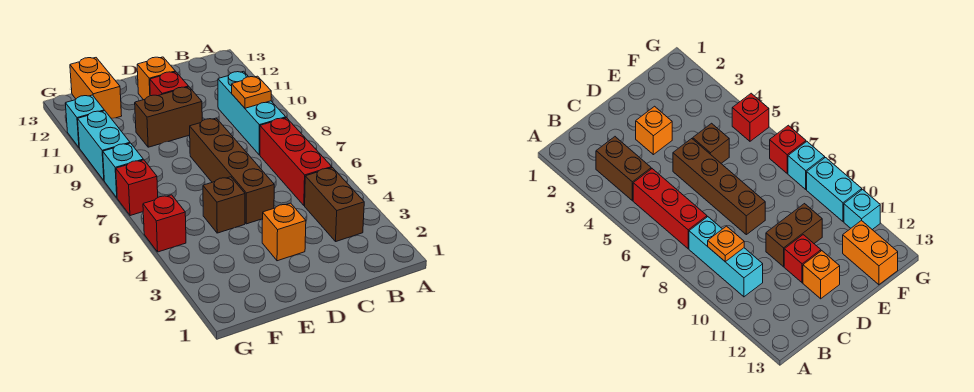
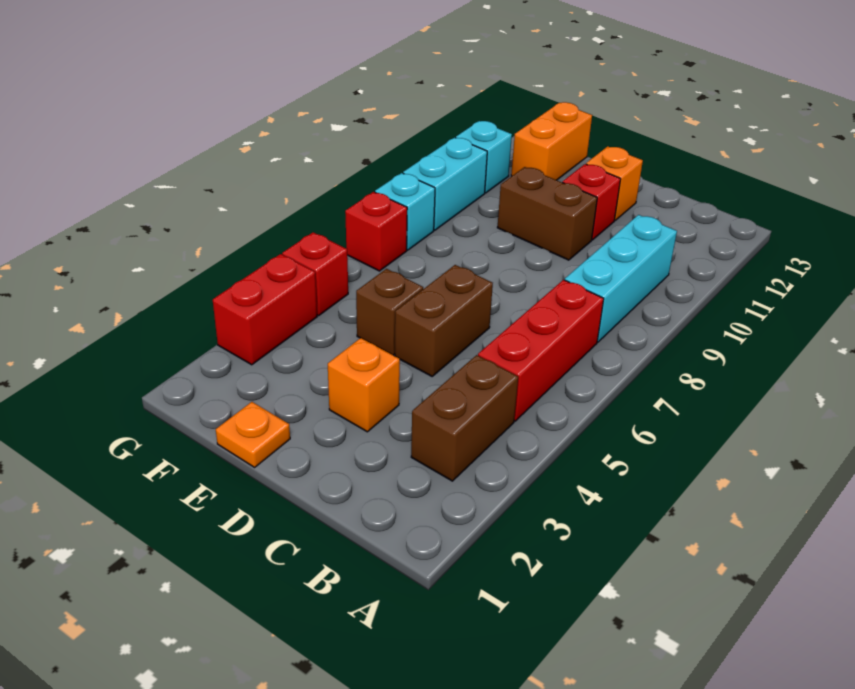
orange 1x1 plate [232,76,271,108] -> orange 1x1 plate moved to [216,402,290,467]
brown 1x4 brick [190,118,274,224] -> brown 1x2 brick [395,265,493,376]
none -> red 1x2 brick [213,254,317,365]

